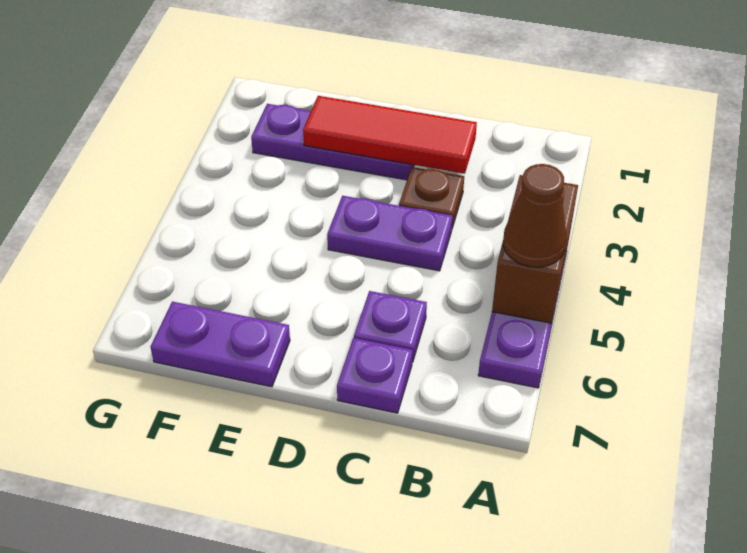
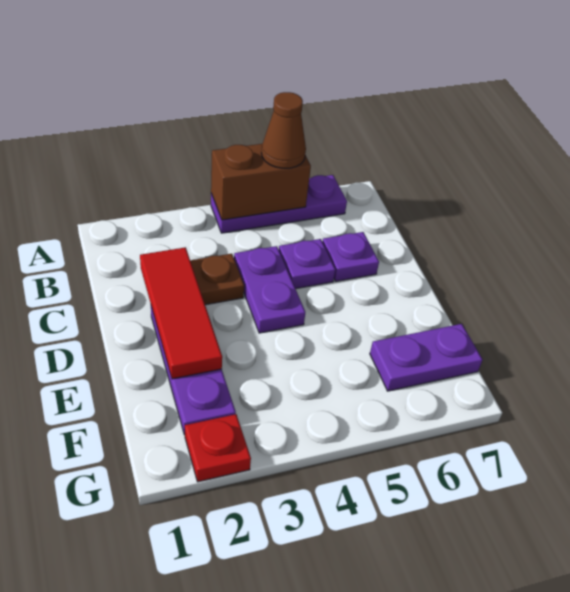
purple 1x1 plate [337,338,413,413] -> purple 1x1 plate moved to [279,239,335,289]
purple 1x2 plate [151,302,290,387] -> purple 1x2 plate turned to [370,324,482,391]
none -> red 1x1 plate [185,414,251,482]

